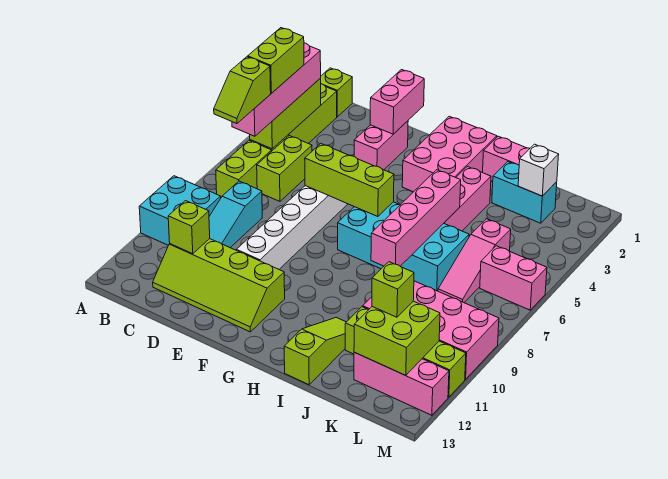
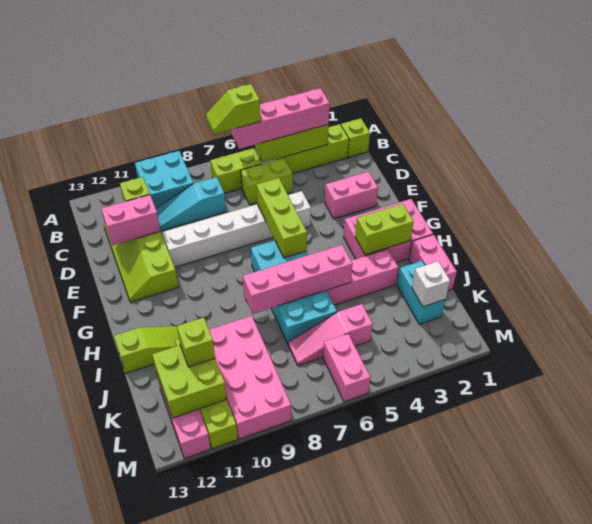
lime 1x2 brick [248,28,304,93] -> lime 1x2 brick moved to [355,204,414,255]
pink 1x2 brick [370,70,424,134] -> pink 1x2 brick moved to [101,195,160,245]

